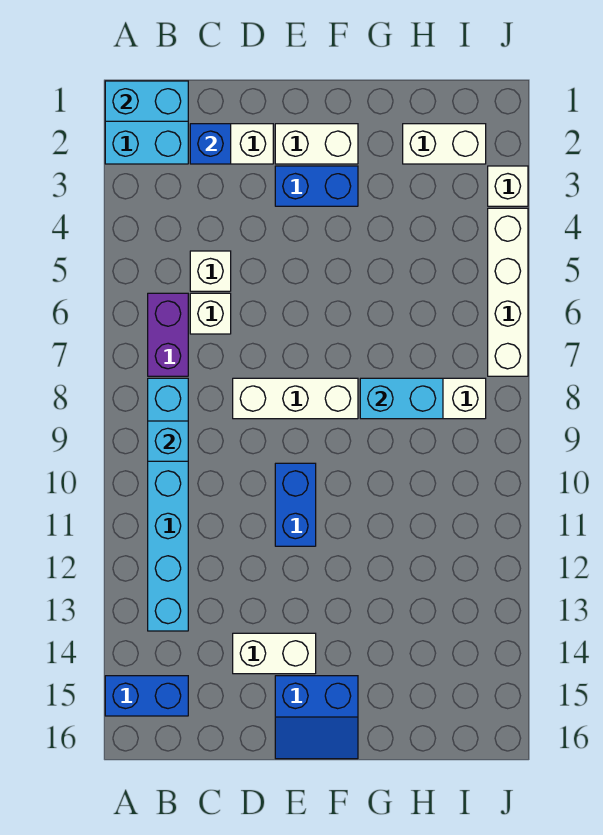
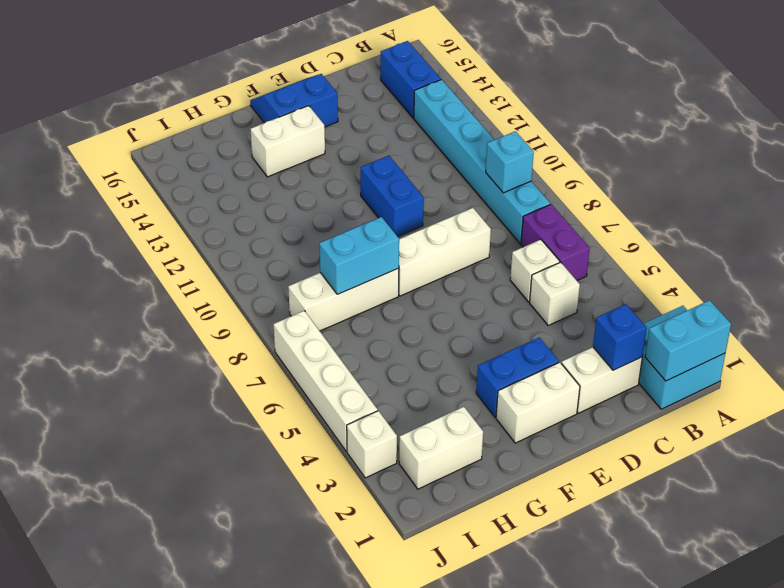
blue 1x2 brick [105,676,188,716] -> blue 1x2 brick turned to [380,41,441,118]
white 1x2 brick [233,633,316,674] -> white 1x2 brick moved to [251,106,325,177]

